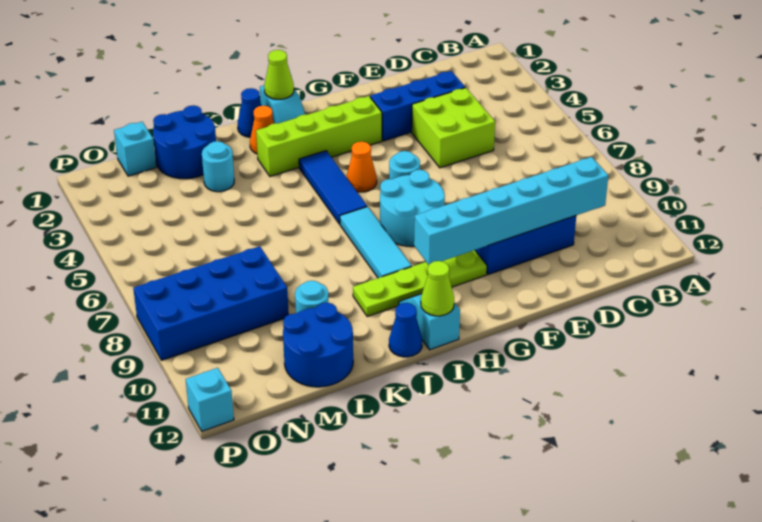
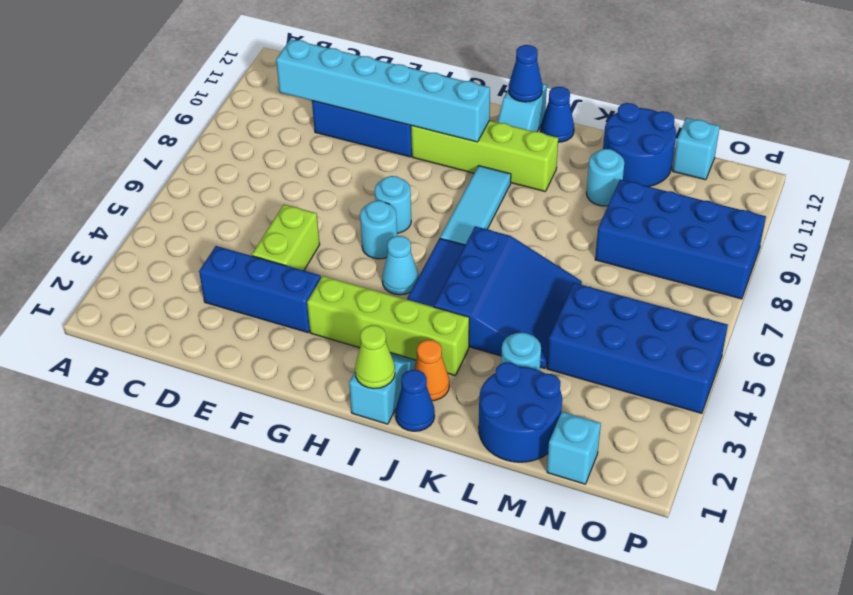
lime 2x2 brick [412,88,495,168] -> lime 1x2 brick [252,204,320,270]
cyan 2x2 round brick [380,170,445,247] -> cyan 1x1 round brick [375,176,411,233]
lime 1x4 plate [353,250,487,316] -> lime 1x4 brick [411,121,558,191]
orange 1x1 cone [347,142,377,192] -> cyan 1x1 cone [382,236,418,295]
lime 1x1 cone [421,261,454,316] -> blue 1x1 cone [509,45,543,102]
none -> blue 3x3 slope [434,226,582,368]
none -> blue 2x4 brick [547,283,728,413]
cyan 1x1 brick [186,368,234,431] -> cyan 1x1 brick moved to [673,118,720,180]

